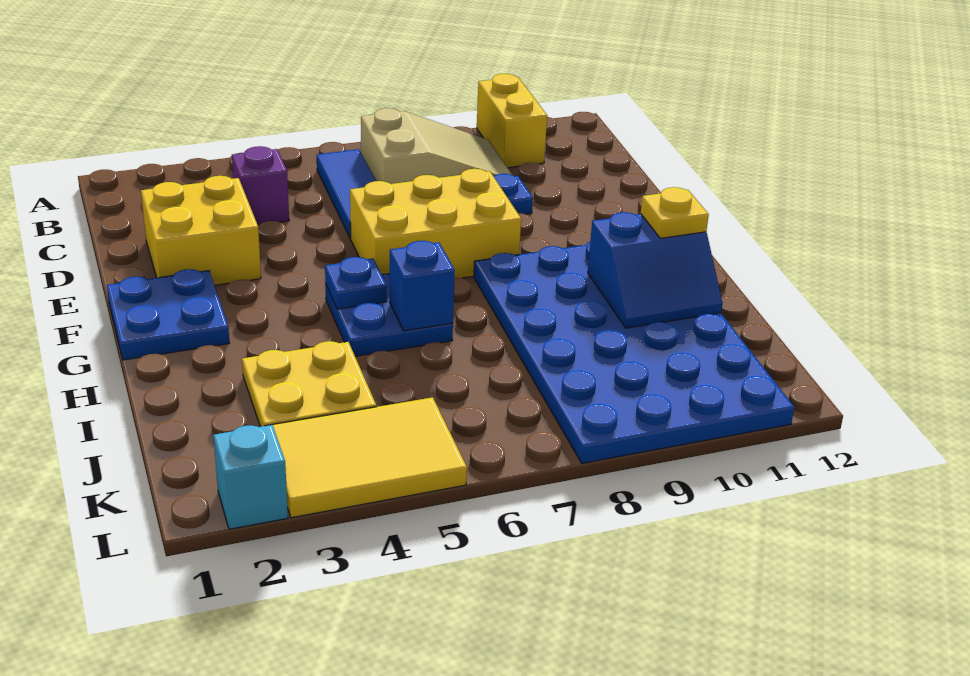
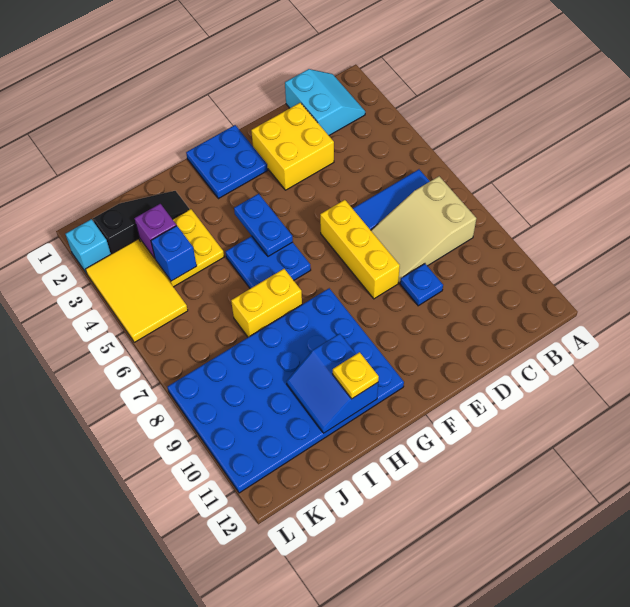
yellow 1x2 brick [477,74,547,168] -> yellow 1x2 brick moved to [231,269,302,337]
none -> cyan 2x2 slope [285,69,365,135]
tan 2x3 slope [361,108,512,184] -> tan 2x3 slope turned to [371,176,476,283]
purple 1x1 brick [232,146,289,225] -> purple 1x1 brick moved to [135,204,177,258]
yellow 2x3 brick [350,169,521,278] -> yellow 1x3 brick [320,200,400,299]
blue 1x1 plate [325,257,387,309] -> blue 1x2 plate [234,194,293,256]
blue 1x1 brick [390,241,455,331] -> blue 1x1 brick moved to [151,226,197,281]
none -> black 1x3 slope [93,191,190,254]

